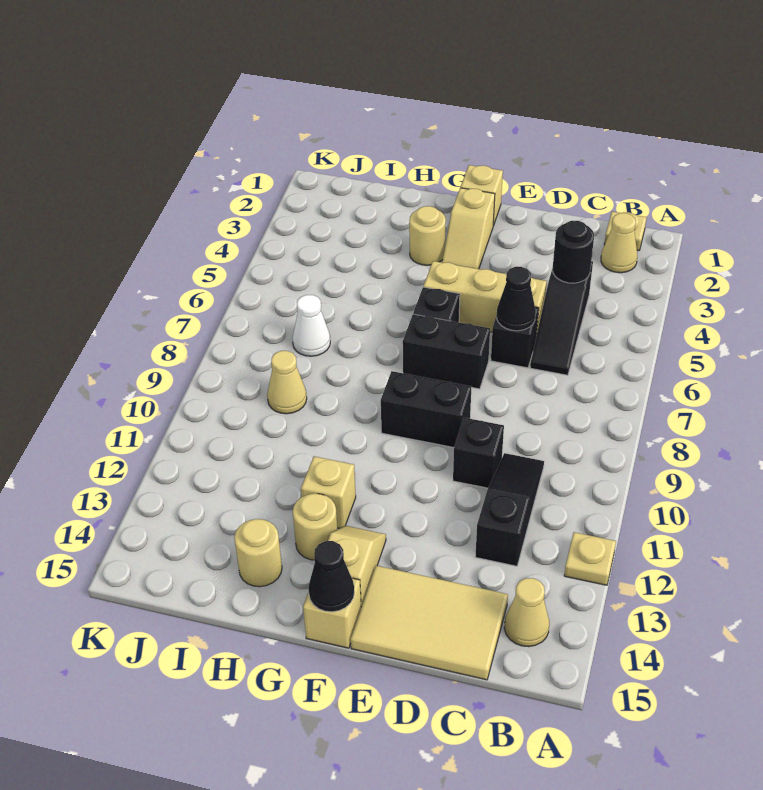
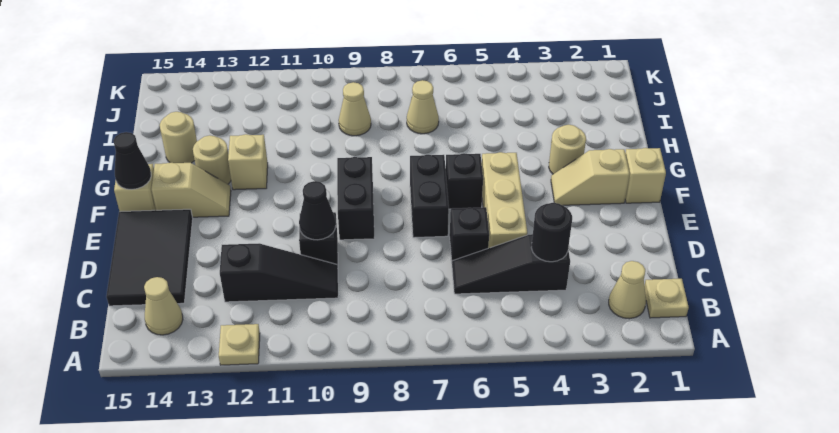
tan 2x3 tile [351,566,508,680] -> black 2x3 tile [106,209,193,306]
black 1x1 cone [497,267,536,331] -> black 1x1 cone moved to [299,181,336,240]
white 1x1 cone [292,295,330,356] -> tan 1x1 cone [407,80,439,134]

